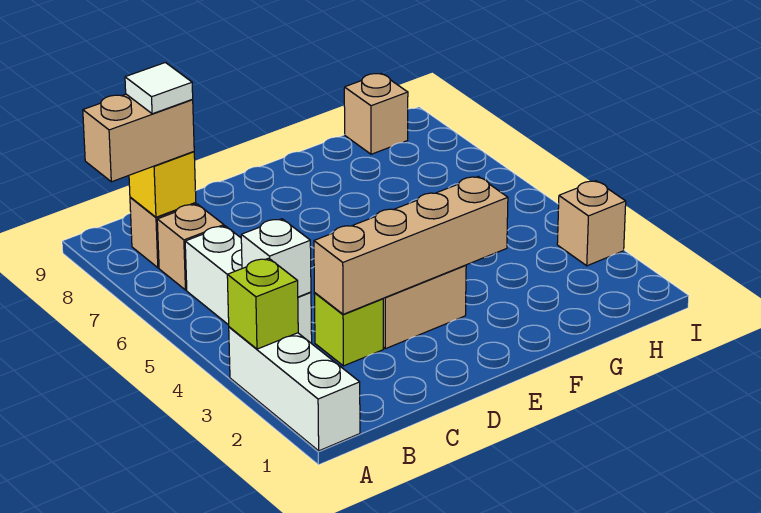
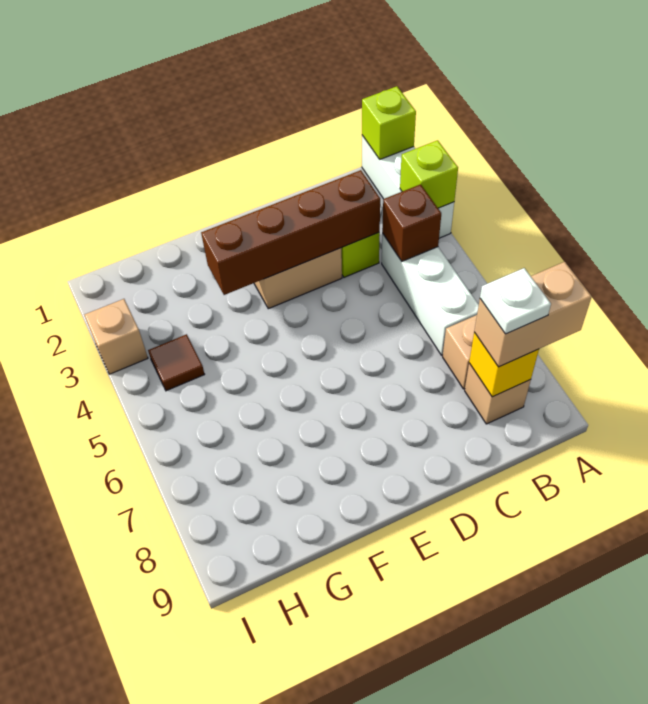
none -> lime 1x1 brick [362,86,416,159]
white 1x1 brick [241,219,311,297] -> brown 1x1 brick [382,184,441,261]
white 1x1 tile [125,63,193,114] -> white 1x1 plate [480,268,551,334]
tan 1x4 brick [314,176,508,314] -> brown 1x4 brick [201,170,380,295]
none -> brown 1x1 tile [148,334,205,391]
tan 1x1 brick [344,74,408,154] -> none

